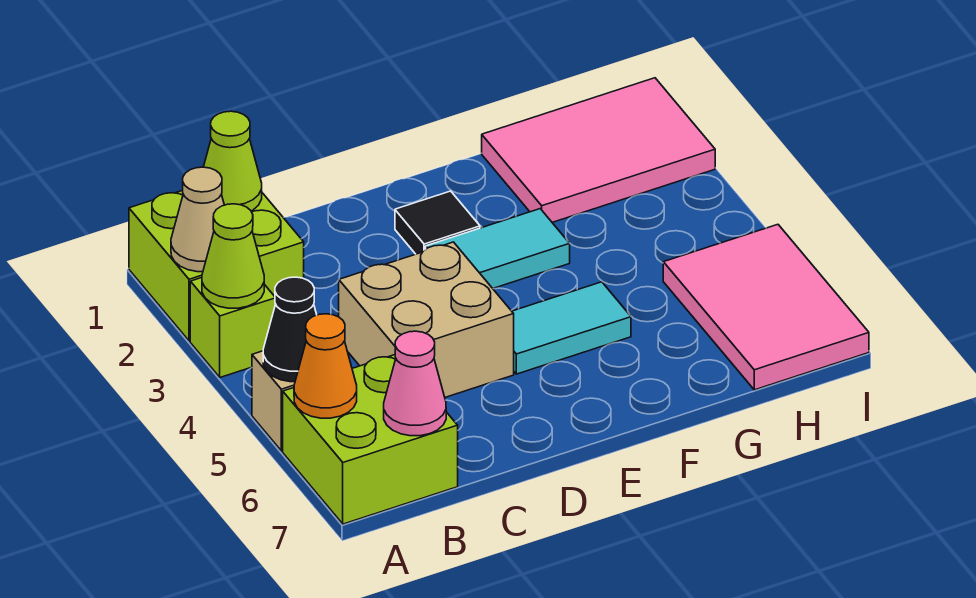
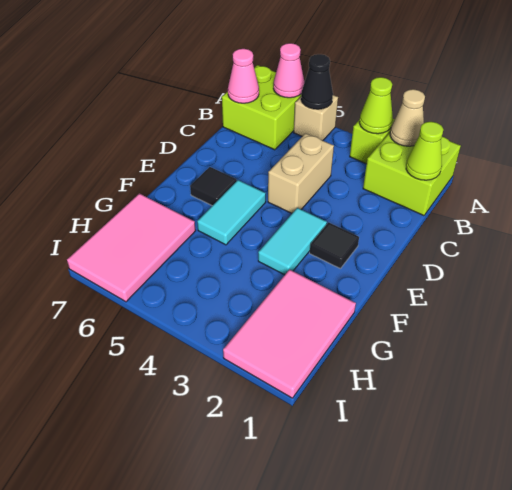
orange 1x1 cone [294,314,357,418] -> pink 1x1 cone [273,43,305,98]
tan 2x2 brick [339,242,514,397] -> tan 1x2 brick [268,133,334,213]
none -> black 1x1 tile [190,167,237,206]
pink 2x3 tile [663,225,869,390] -> pink 2x3 tile turned to [67,194,196,302]

